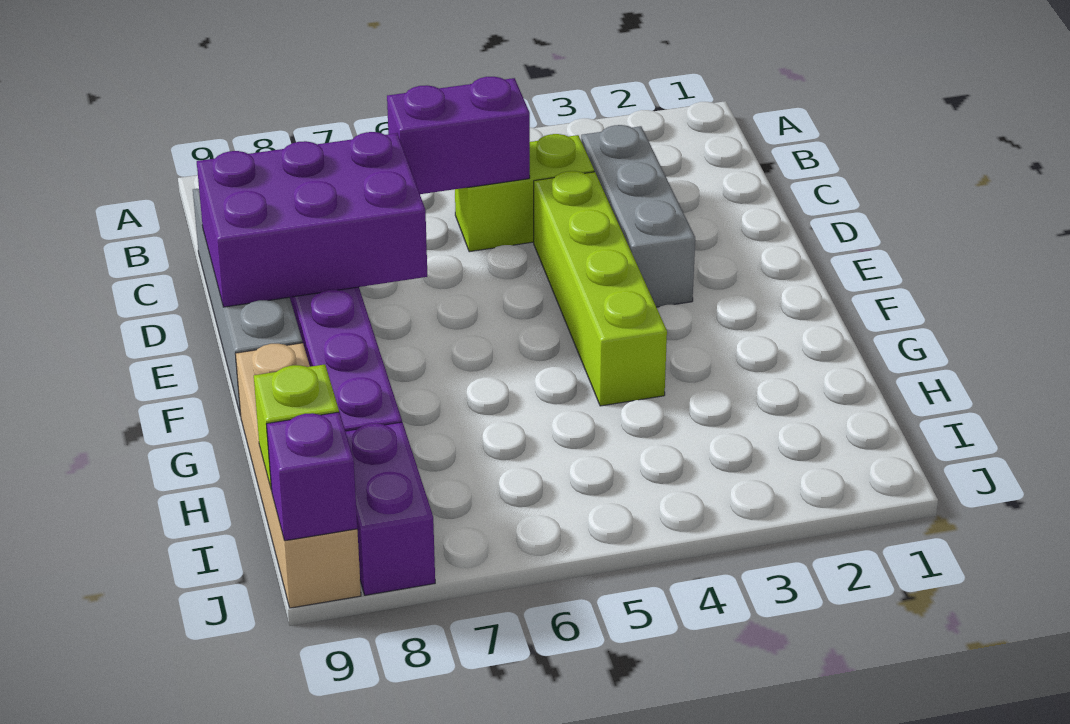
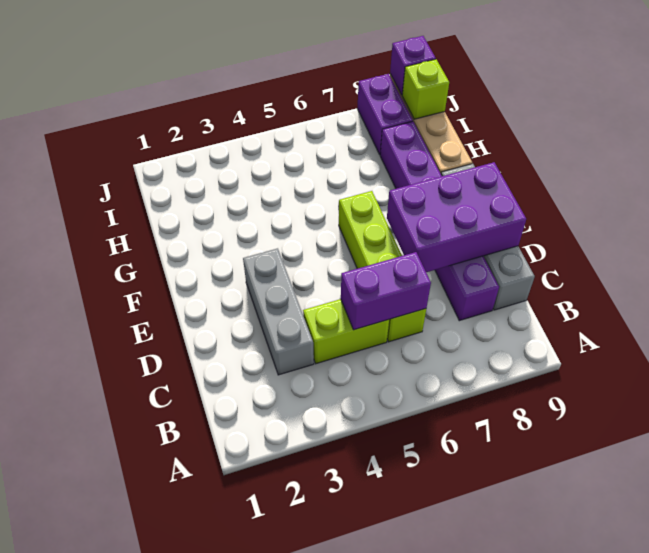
lime 1x4 brick [534,171,667,406] -> lime 1x4 brick moved to [339,191,426,342]

